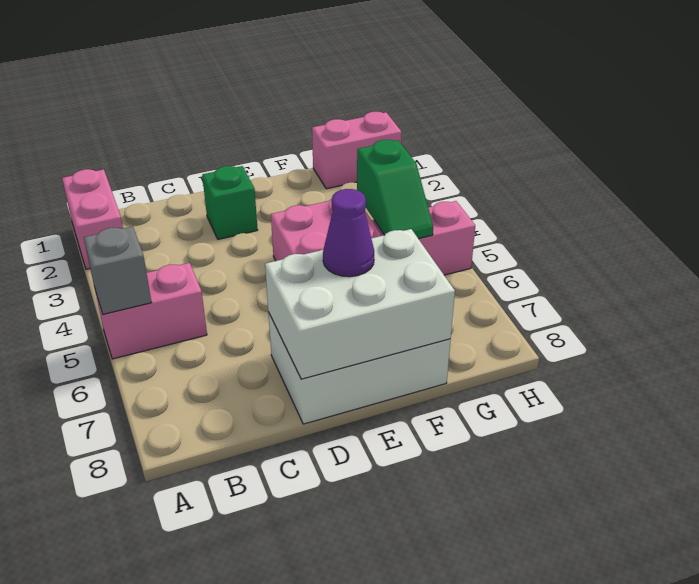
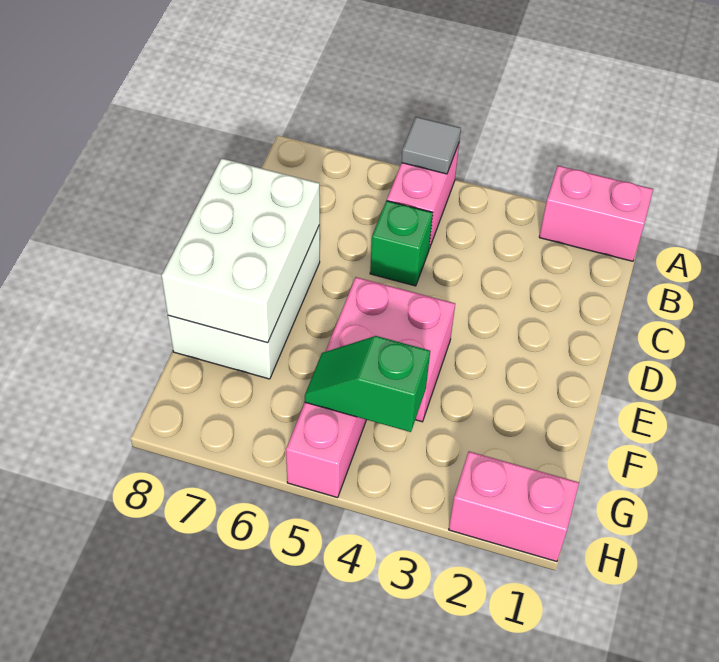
grey 1x1 brick [84,226,151,314] -> grey 1x1 tile [401,117,461,174]
green 1x1 brick [202,166,258,239] -> green 1x1 brick moved to [370,201,433,286]
purple 1x1 cone [323,189,374,277] -> none
pink 1x2 brick [312,112,402,189] -> pink 1x2 brick turned to [449,451,579,562]

